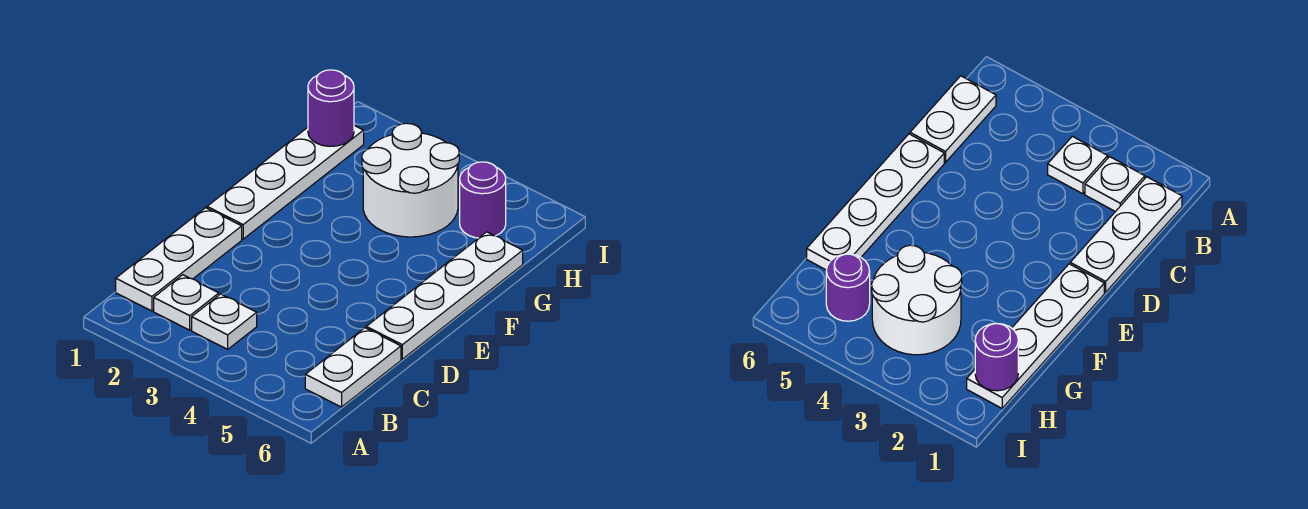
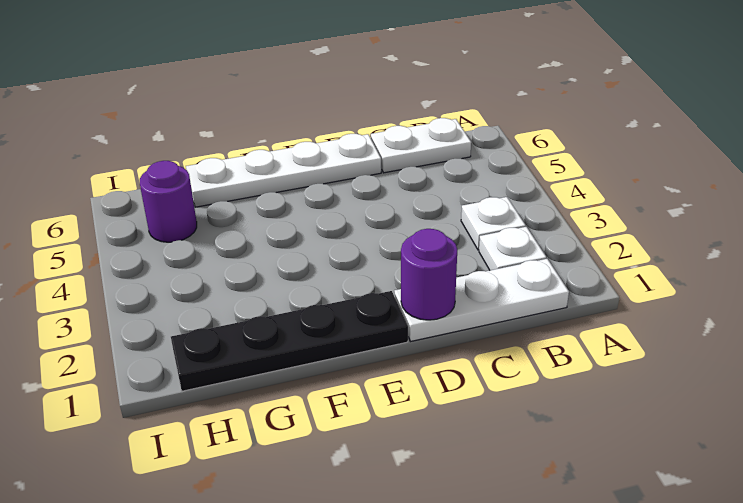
white 1x4 plate [207,126,364,239] -> black 1x4 plate [171,291,408,391]
white 2x2 round brick [362,123,459,237] -> none
purple 1x1 round brick [308,70,354,146] -> purple 1x1 round brick moved to [401,229,457,320]

